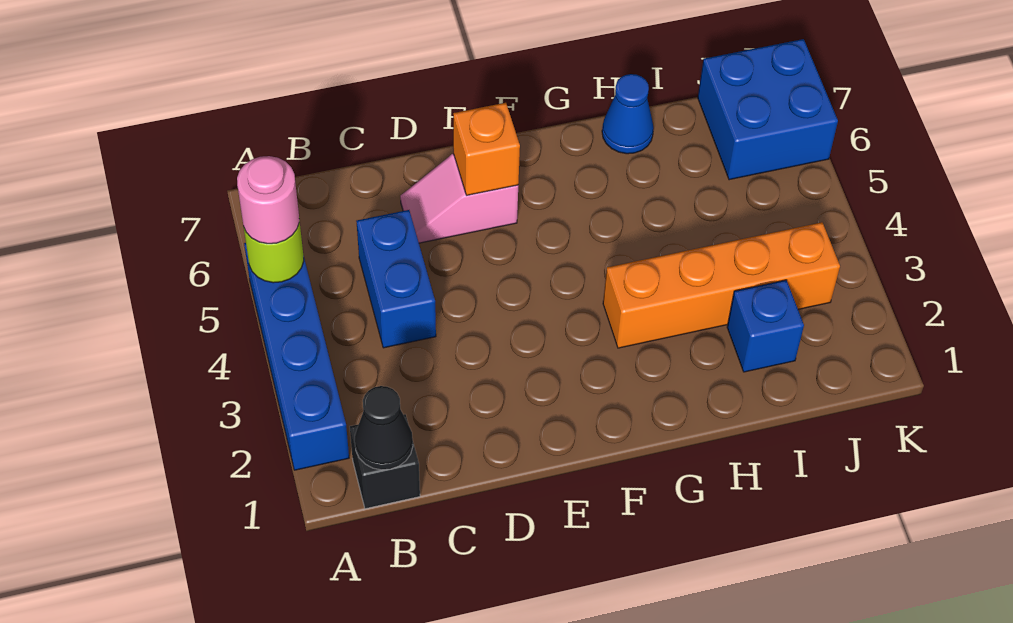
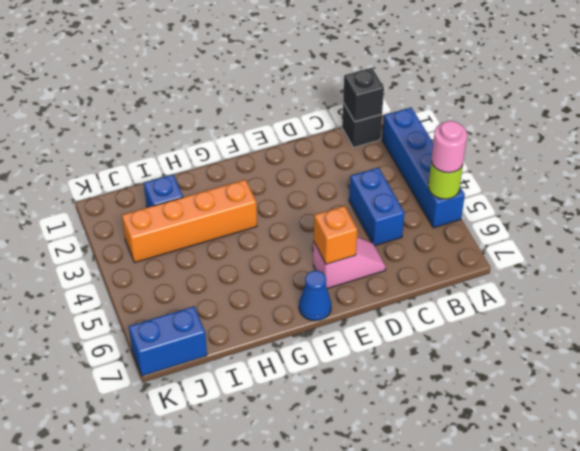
black 1x1 cone [355,386,413,470] -> black 1x1 brick [343,68,384,122]
blue 1x1 cone [602,74,654,154] -> blue 1x1 cone moved to [299,271,331,321]
blue 2x2 brick [698,39,838,180] -> blue 1x2 brick [129,306,207,376]

